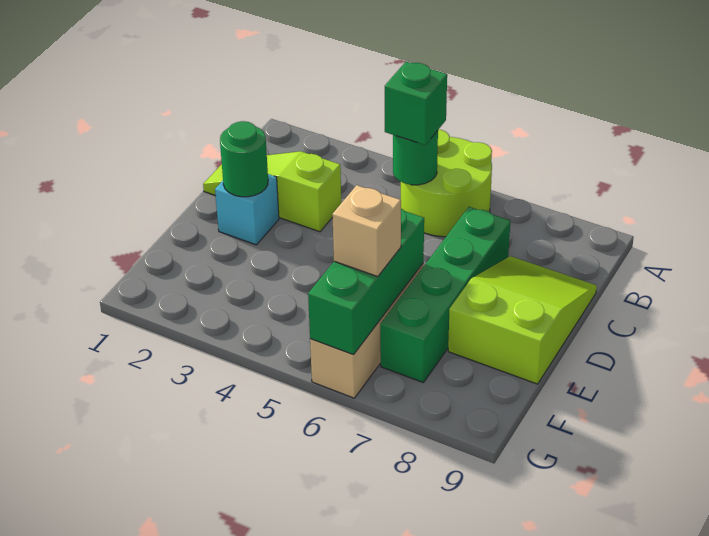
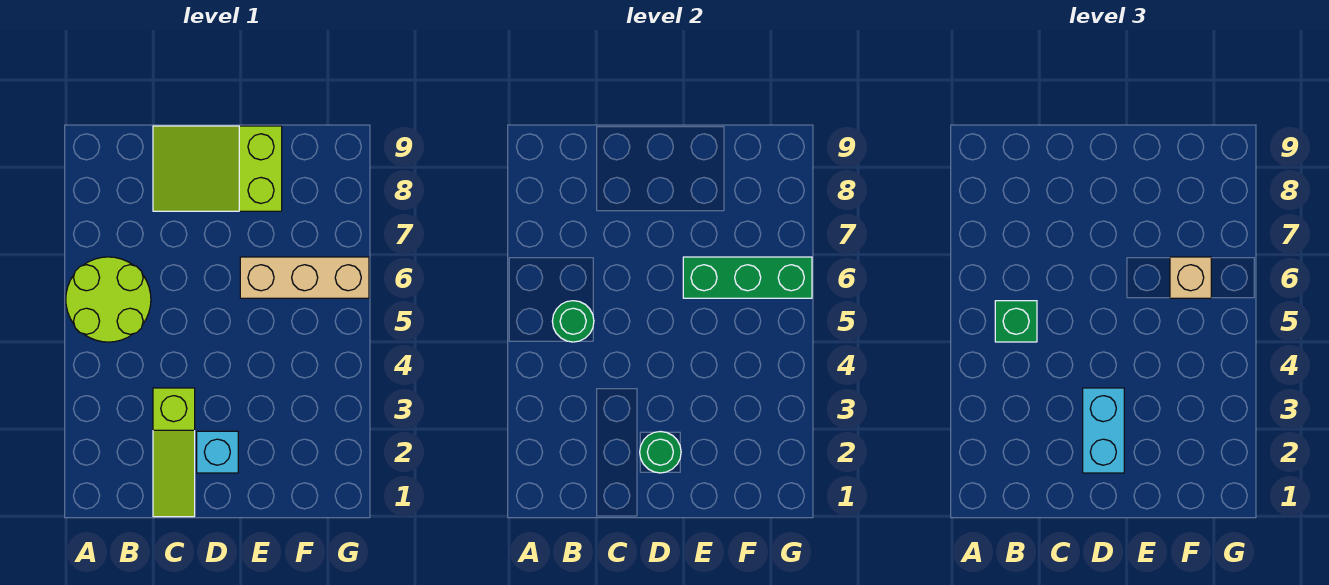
green 1x4 brick [380,207,510,382] -> none
none -> cyan 1x2 brick [1083,388,1124,473]

